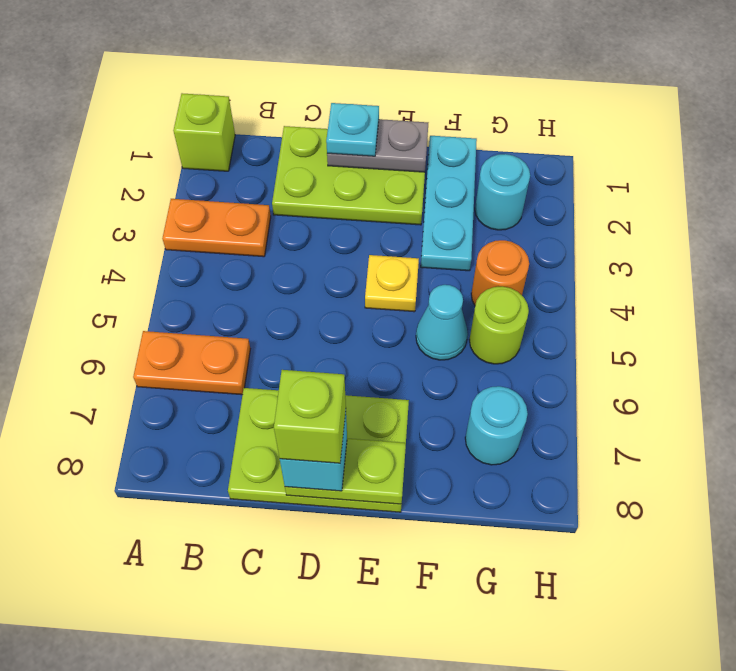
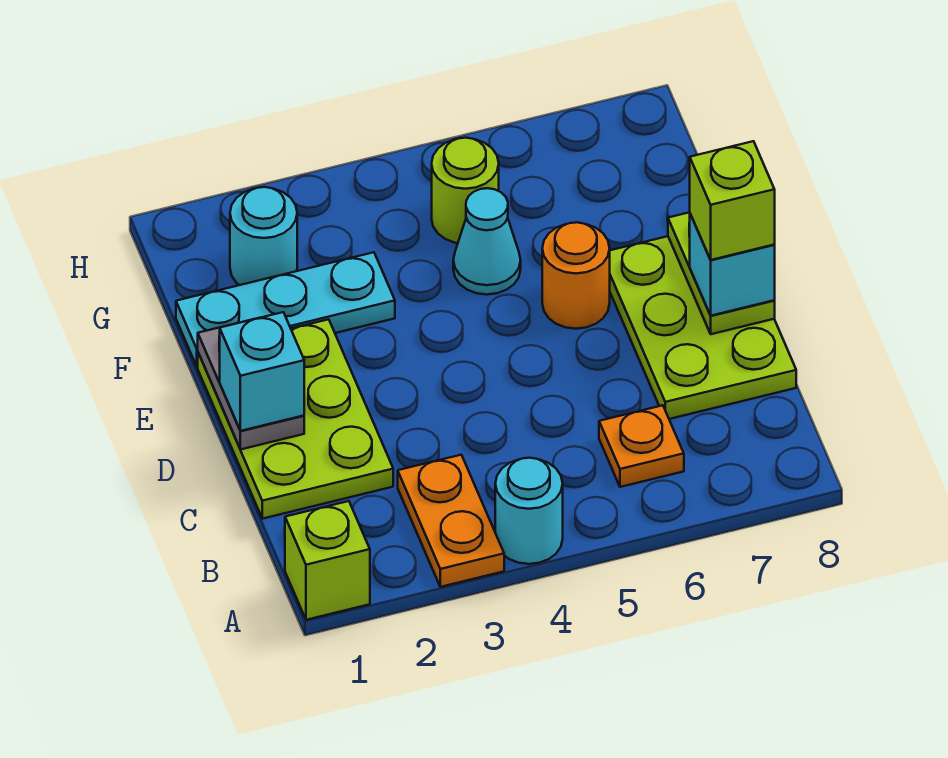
orange 1x2 plate [133,331,250,395] -> orange 1x1 plate [599,405,684,487]
cyan 1x1 plate [326,103,379,156] -> cyan 1x1 brick [219,312,304,431]
yellow 1x1 plate [365,255,419,312] -> none
orange 1x1 round brick [471,240,529,305] -> orange 1x1 round brick moved to [542,222,610,329]
cyan 1x1 round brick [465,386,528,465] -> cyan 1x1 round brick moved to [495,458,563,564]

